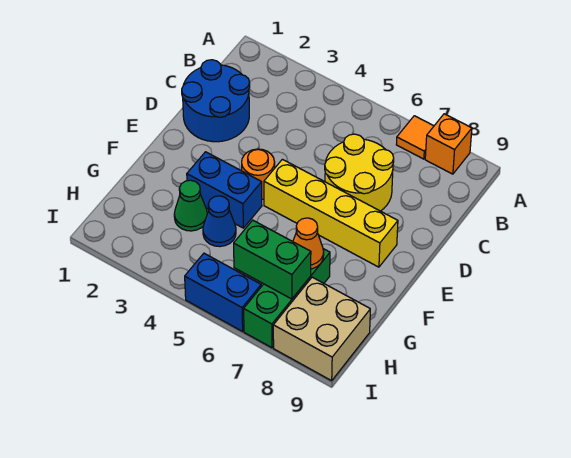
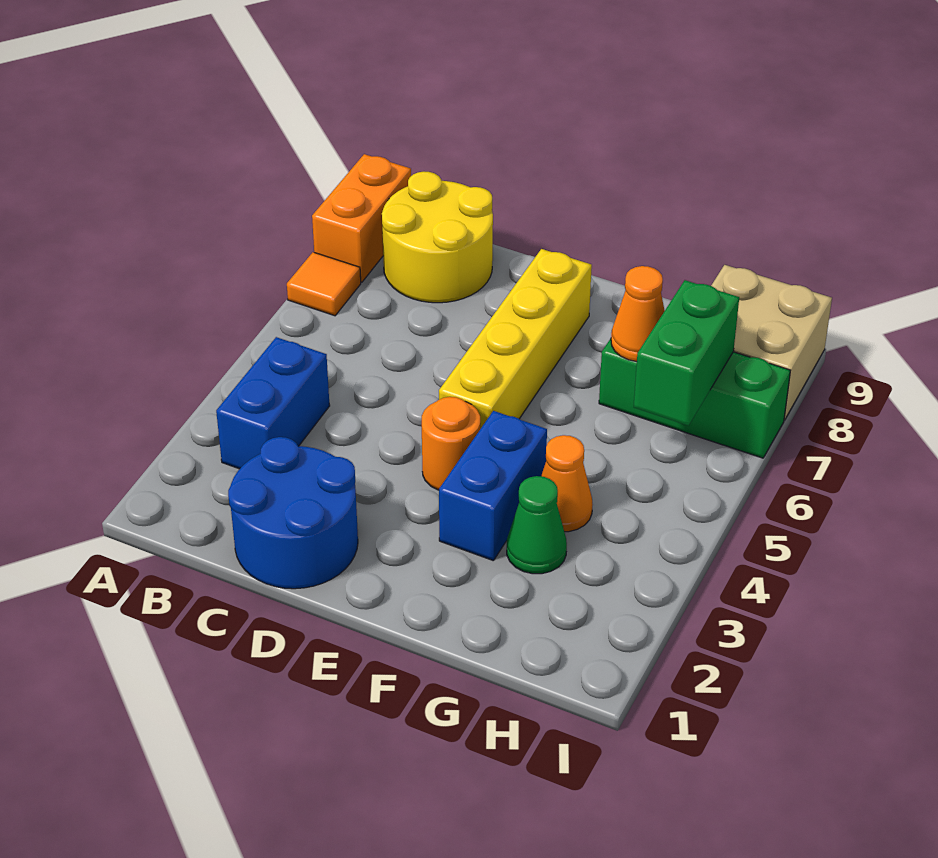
orange 1x1 brick [425,114,472,174] -> orange 1x2 brick [312,154,411,282]
yellow 2x2 round brick [325,134,394,211] -> yellow 2x2 round brick moved to [382,172,493,303]
blue 1x1 cone [203,196,236,247] -> orange 1x1 cone [541,435,593,532]
blue 1x2 brick [185,253,261,331] -> blue 1x2 brick moved to [216,337,330,469]

